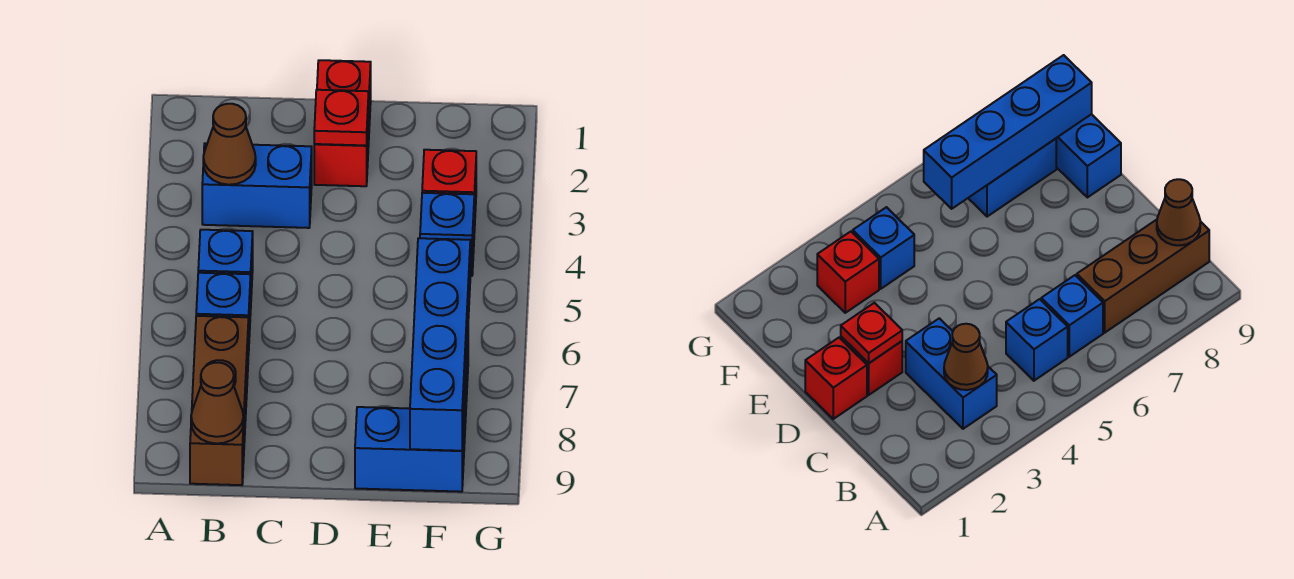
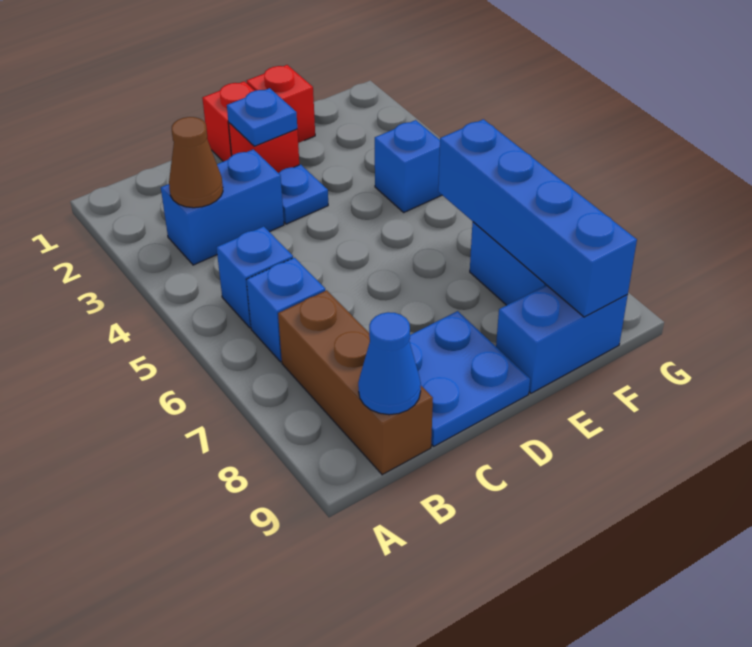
brown 1x1 cone [191,363,243,444] -> blue 1x1 cone [358,312,421,415]
none -> blue 2x2 plate [409,311,530,446]
red 1x1 plate [314,90,369,146] -> blue 1x1 plate [227,88,297,146]
none -> blue 1x1 plate [279,165,328,224]
red 1x1 brick [422,150,476,232] -> red 1x1 brick moved to [247,65,315,143]

